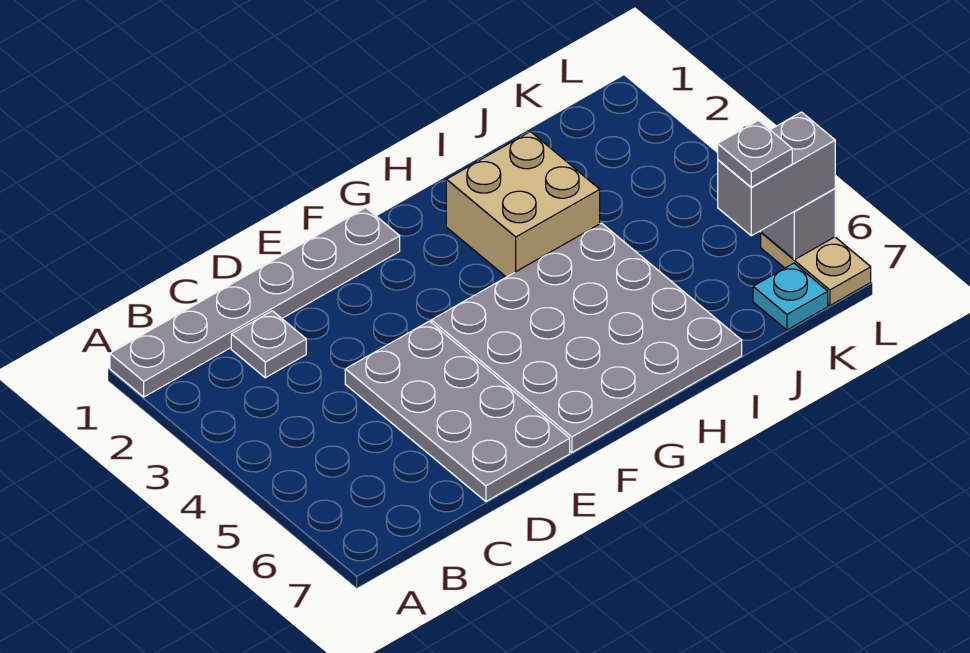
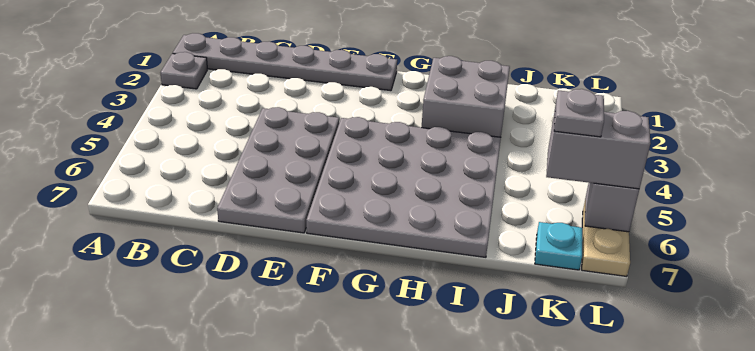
grey 1x1 plate [231,311,306,378] -> grey 1x1 plate moved to [160,52,207,89]
tan 2x2 brick [446,132,600,277] -> grey 2x2 brick [421,56,510,137]

